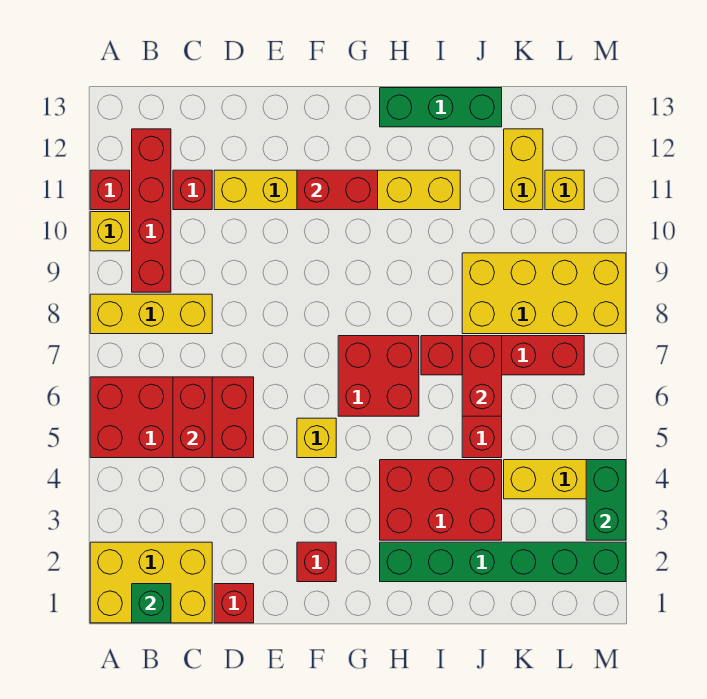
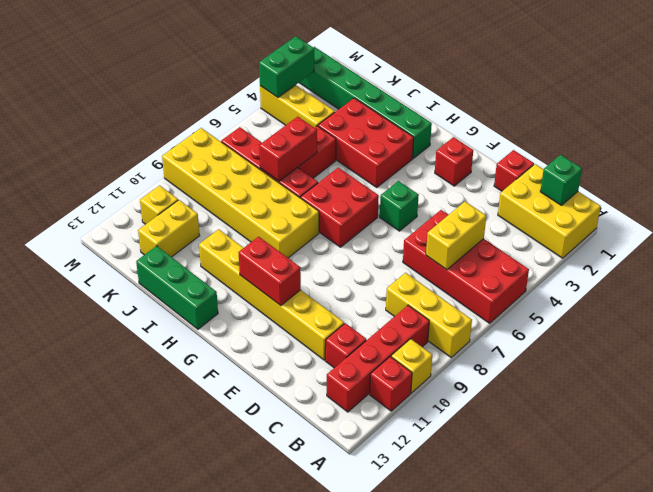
red 1x2 brick [173,377,212,458] -> yellow 1x2 brick [426,202,486,270]
yellow 1x1 brick [297,418,336,458] -> green 1x1 brick [380,181,419,231]
yellow 2x4 brick [462,253,626,334] -> yellow 2x6 brick [162,128,319,258]

